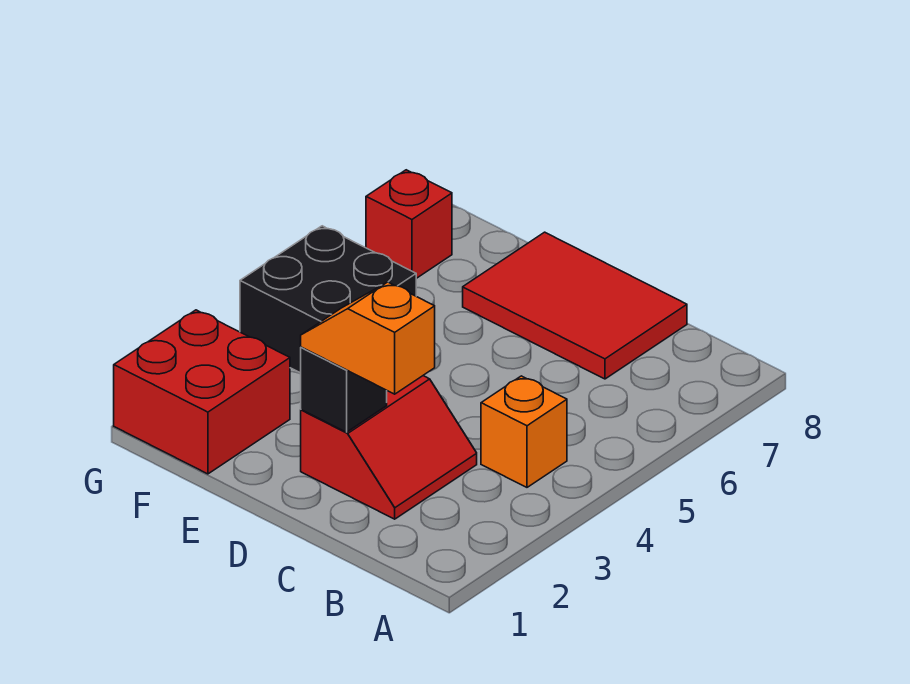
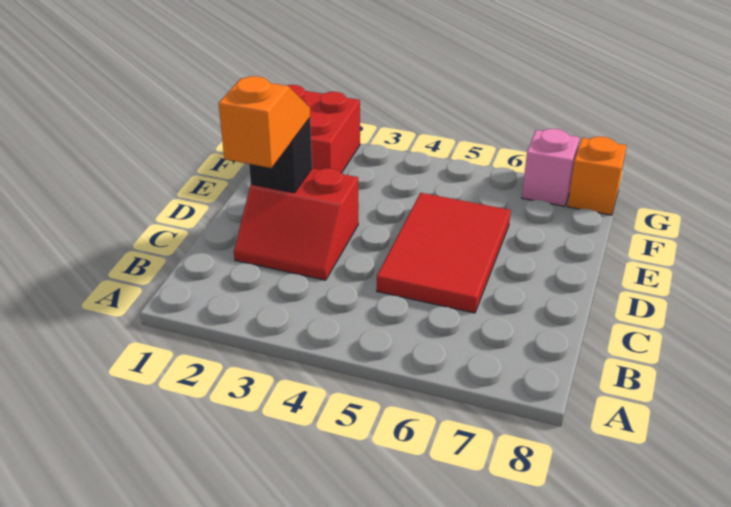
orange 1x1 brick [481,376,567,487] -> orange 1x1 brick moved to [568,136,627,215]
red 2x3 tile [463,232,687,379] -> red 2x3 tile moved to [377,193,511,313]
black 2x2 brick [240,226,416,373] -> none
red 1x1 brick [366,170,452,278] -> pink 1x1 brick [522,129,580,206]

